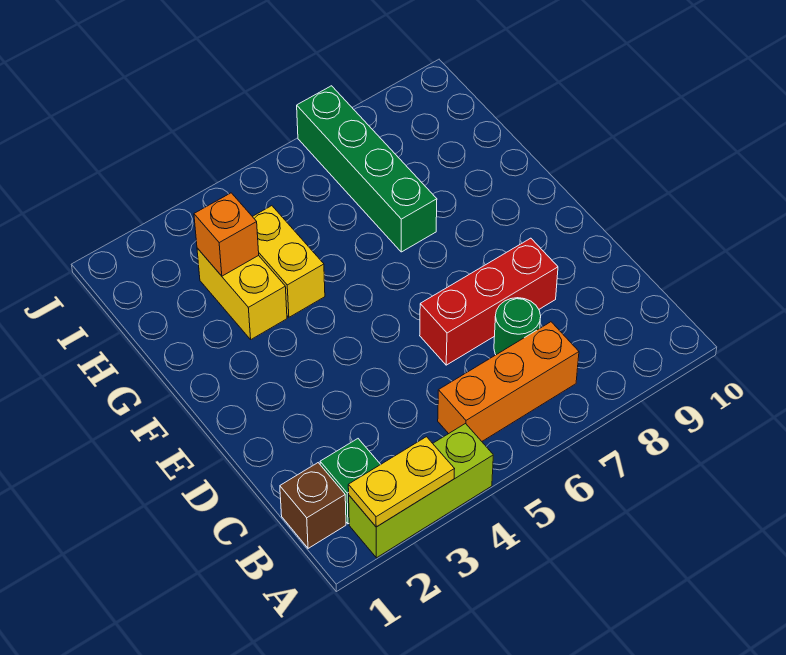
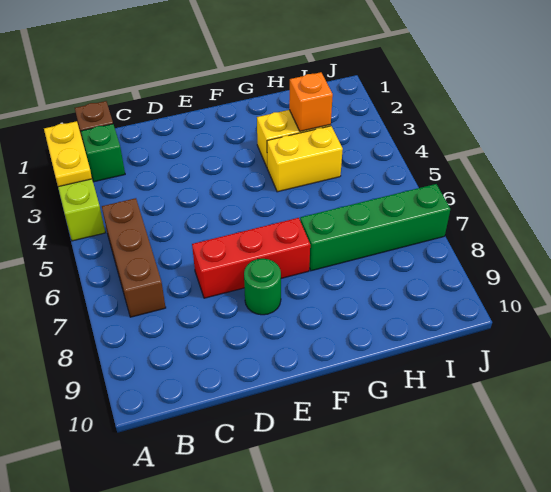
orange 1x3 brick [438,322,579,441] -> brown 1x3 brick [102,198,166,317]
green 1x1 round brick [494,298,541,355] -> green 1x1 round brick moved to [244,259,281,315]
red 1x3 brick [420,238,558,365] -> red 1x3 brick turned to [192,218,310,298]

